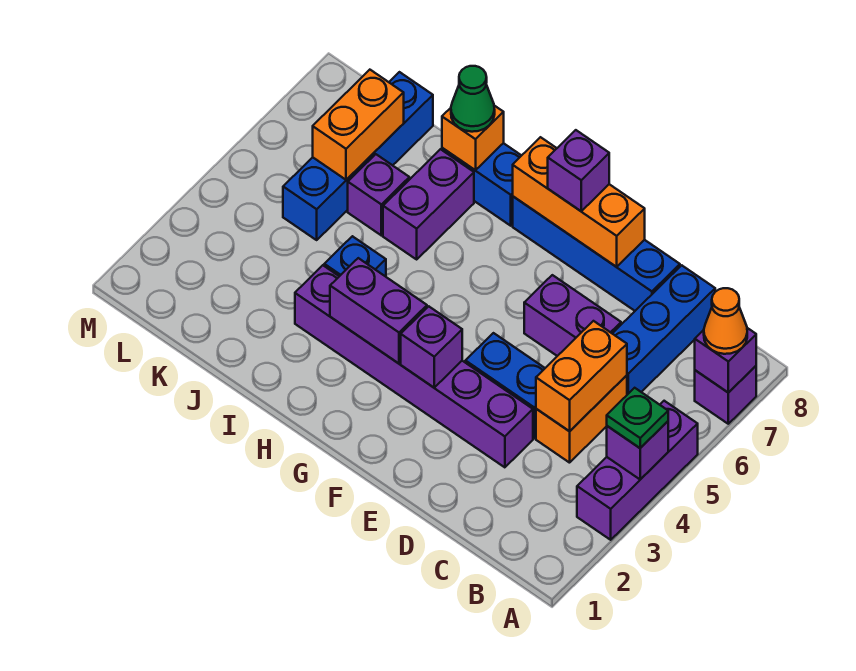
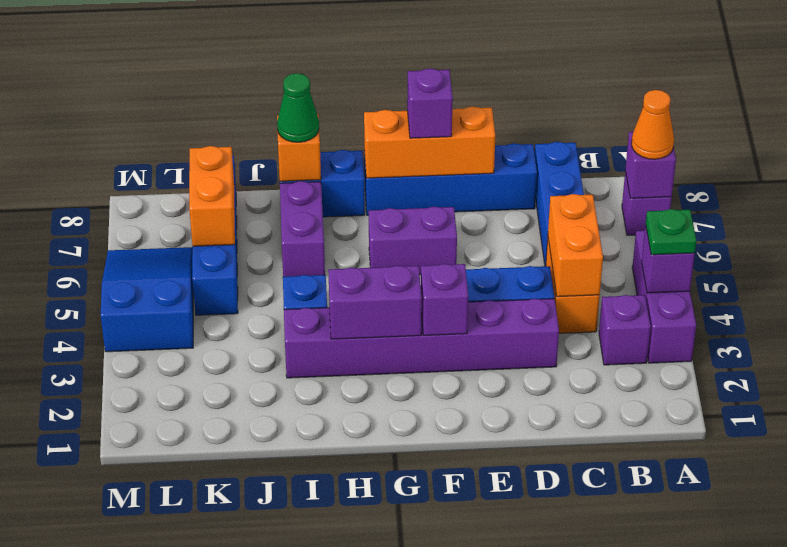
purple 1x2 brick [524,275,621,356] -> purple 1x2 brick moved to [369,207,457,275]
purple 1x1 brick [348,154,409,235] -> purple 1x1 brick moved to [599,295,651,365]
none -> blue 2x3 slope [101,247,193,352]

